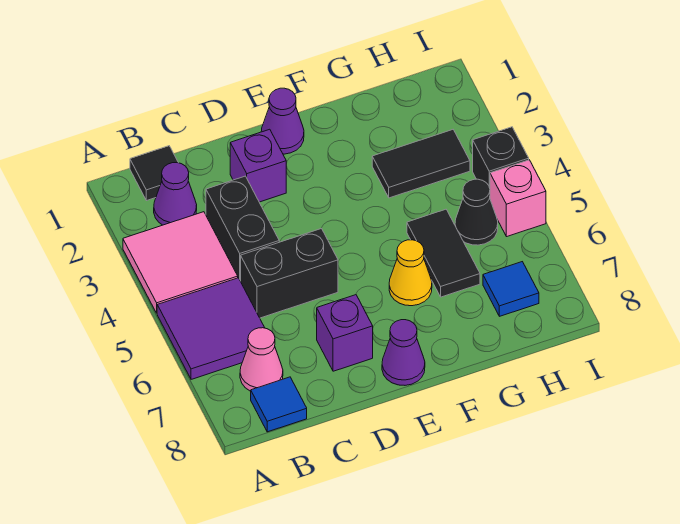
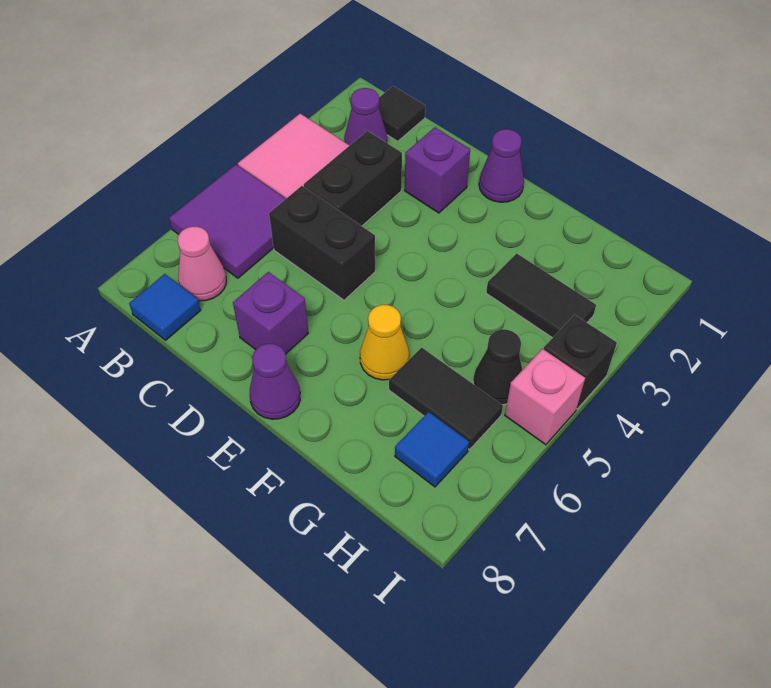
black 1x2 tile [407,209,480,297] -> black 1x2 tile turned to [389,347,503,450]

